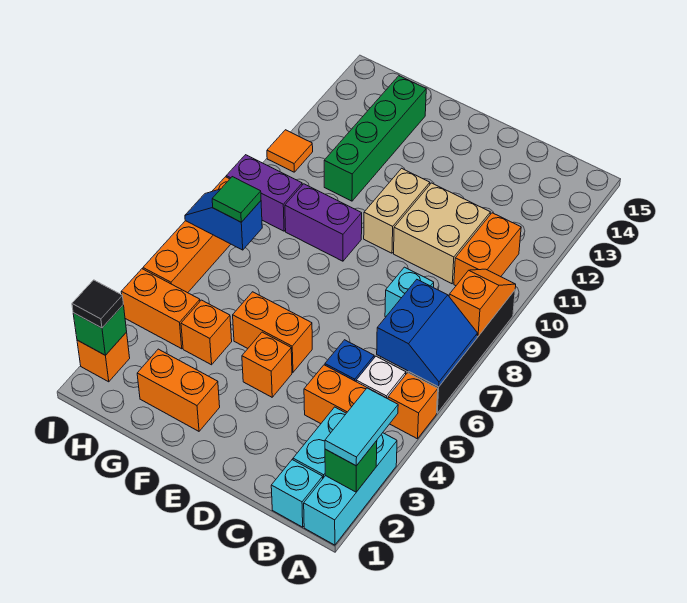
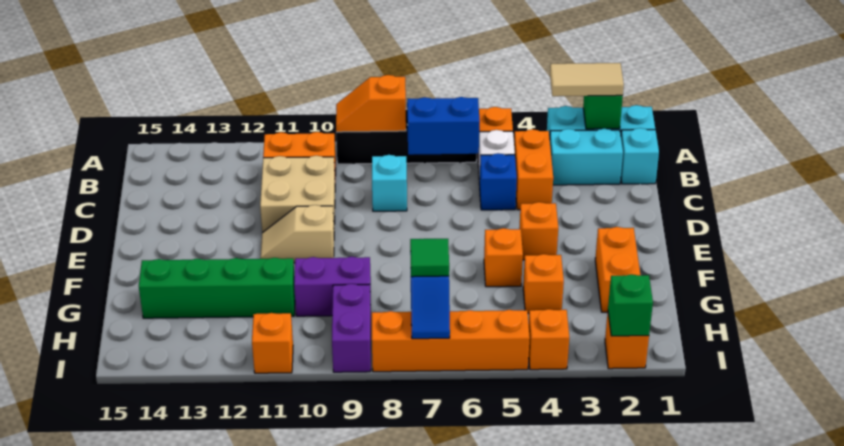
cyan 1x2 tile [325,388,398,466] -> tan 1x2 tile [550,63,624,96]
orange 1x2 brick [233,292,312,372] -> orange 1x1 brick [484,228,523,287]
tan 1x2 brick [364,168,430,253] -> tan 1x2 slope [261,205,334,263]
purple 1x2 brick [285,184,362,261] -> purple 1x2 brick turned to [294,257,371,316]
orange 1x2 brick [121,269,200,349] -> orange 1x1 brick [529,309,569,370]
black 1x1 tile [72,280,123,328] -> none
orange 1x1 tile [267,130,313,172] -> orange 1x1 brick [252,313,293,373]

